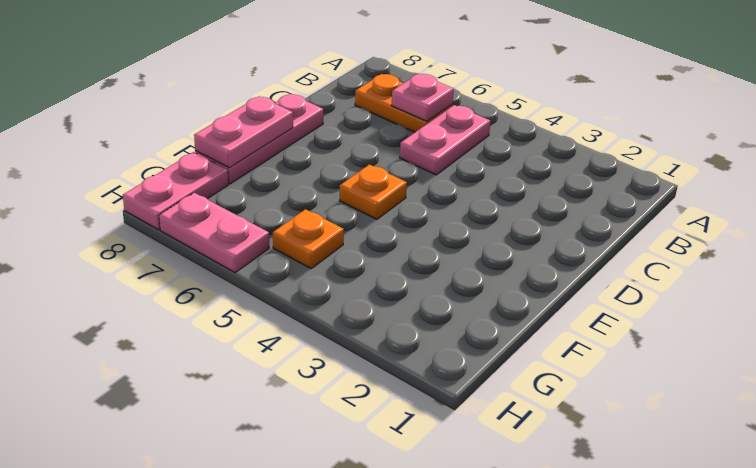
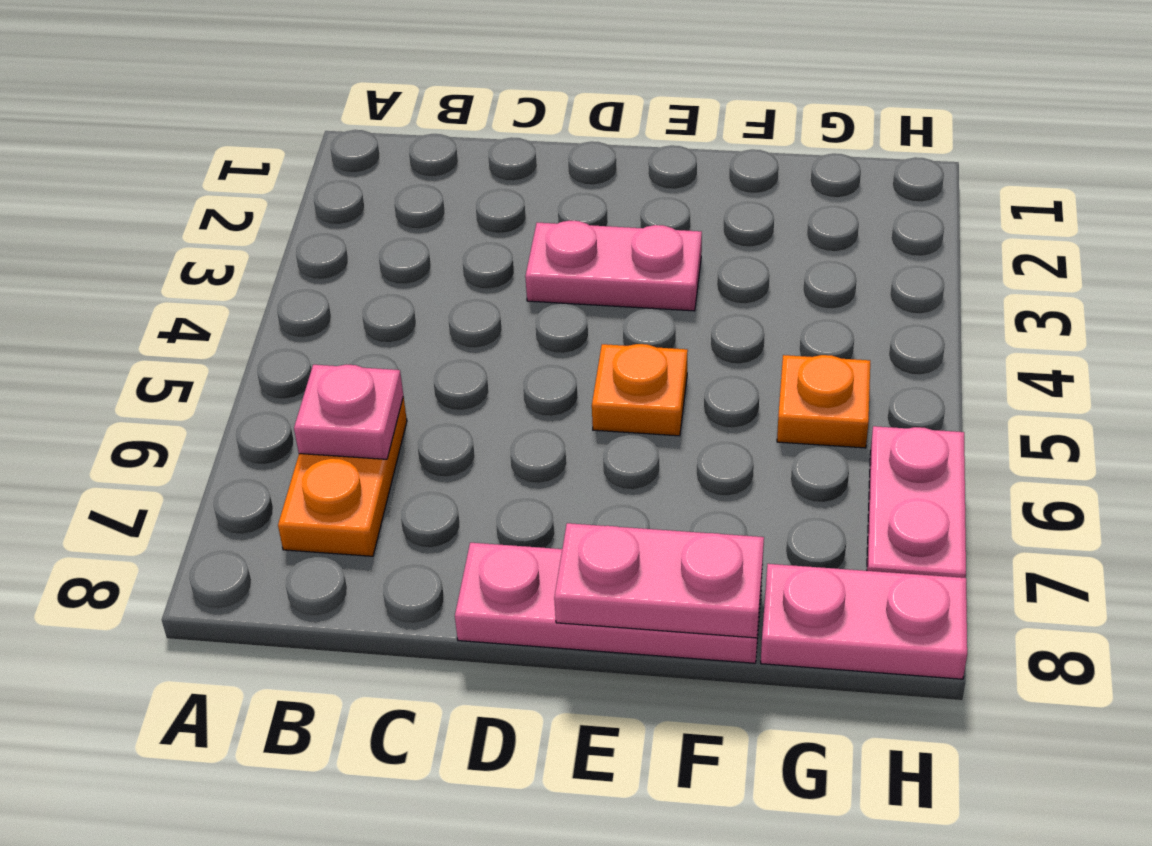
pink 1x2 plate [400,105,490,175] -> pink 1x2 plate moved to [525,221,702,311]

